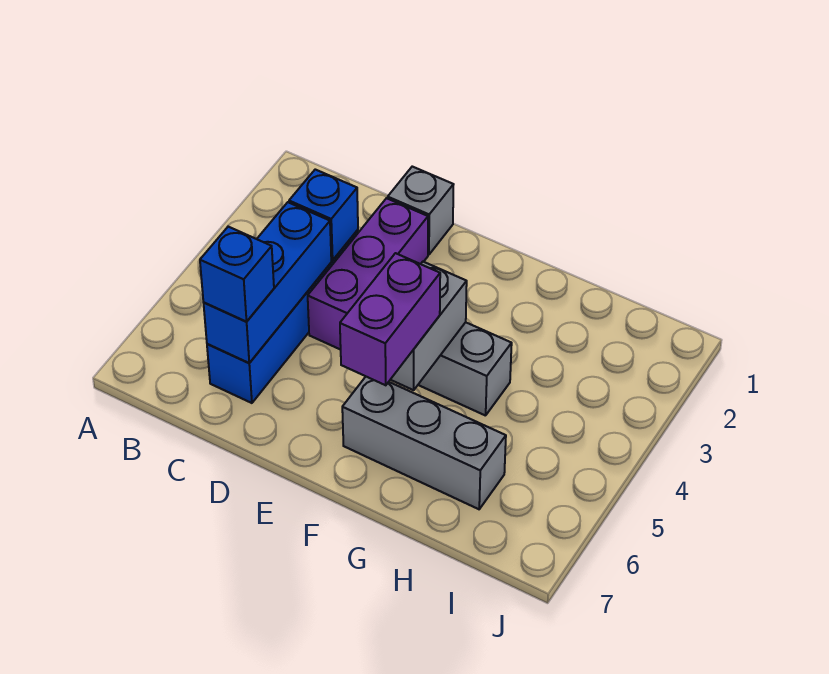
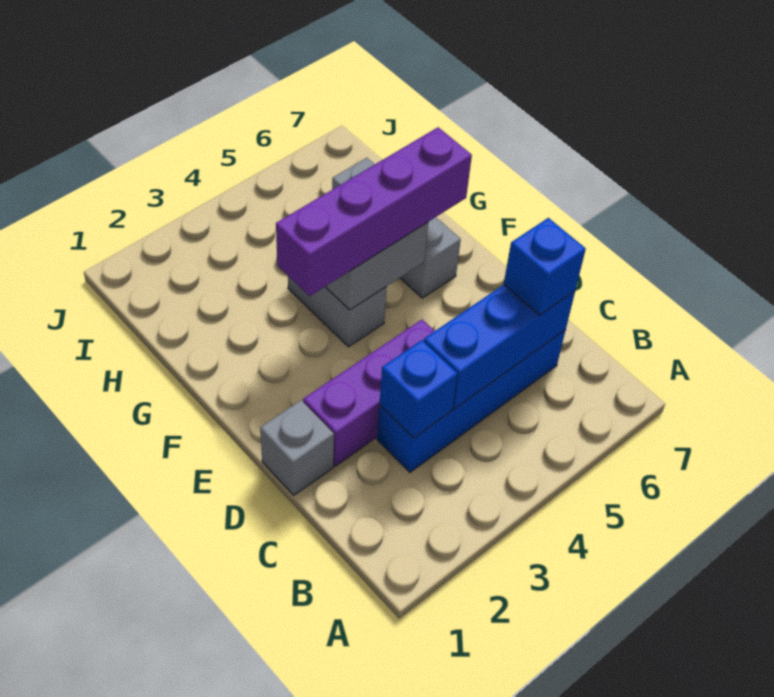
purple 1x2 brick [340,253,440,385] -> purple 1x4 brick [276,127,472,296]

